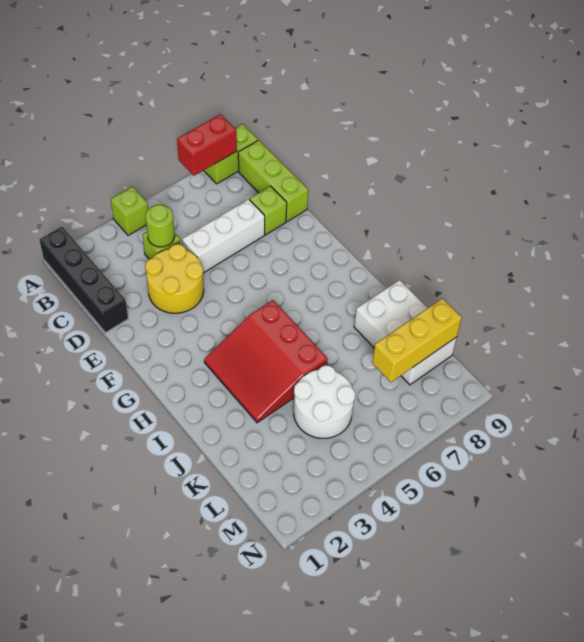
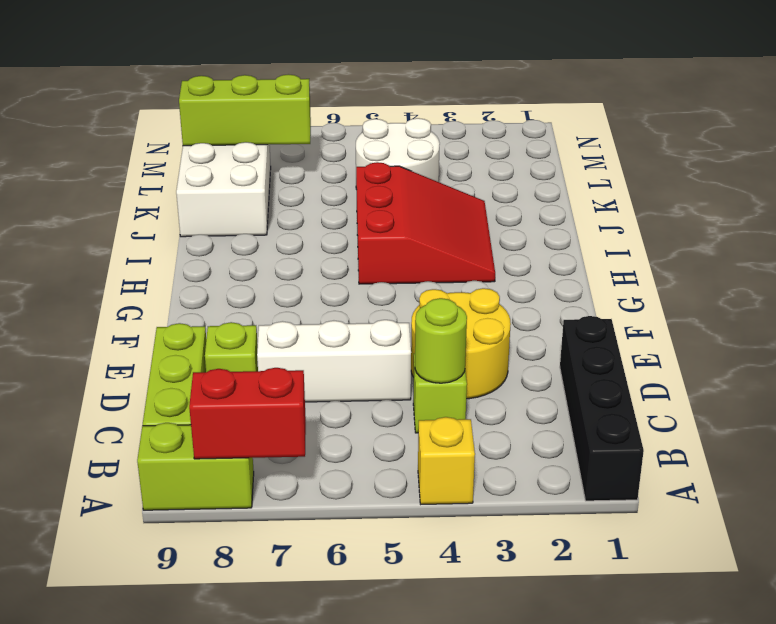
lime 1x1 brick [111,187,148,235] -> yellow 1x1 brick [418,417,475,504]
yellow 1x3 brick [372,298,462,382] -> lime 1x3 brick [179,74,311,146]

